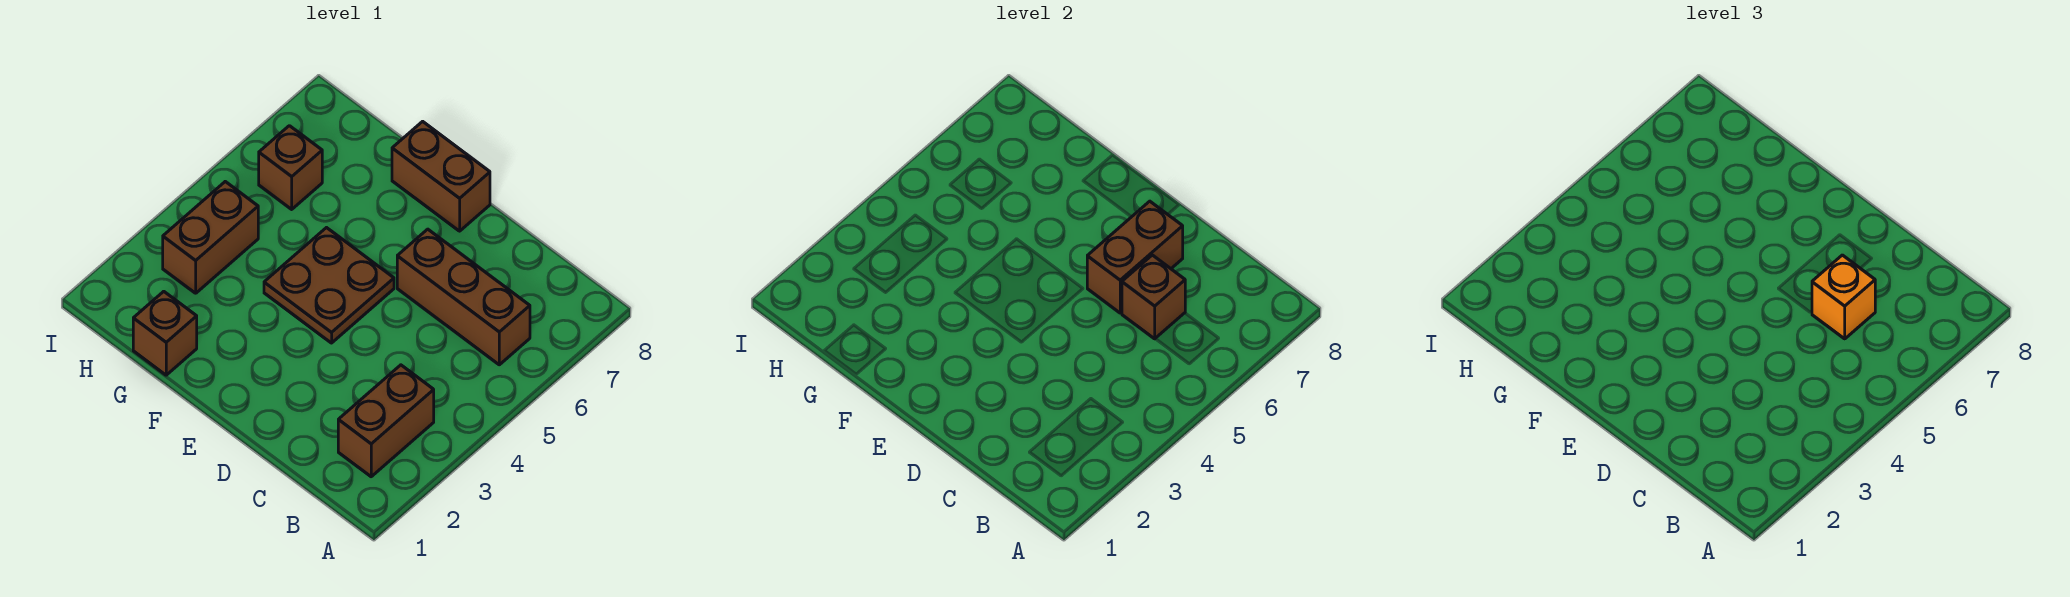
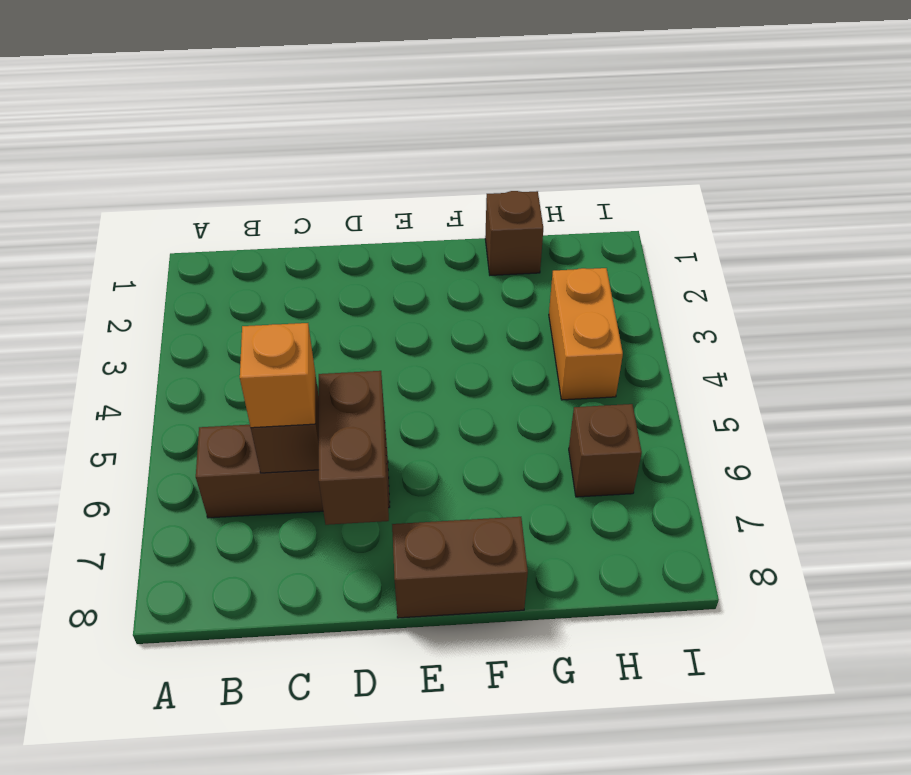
brown 1x2 brick [338,365,434,477] -> none
brown 2x2 plate [264,228,394,343] -> none
brown 1x2 brick [163,182,258,293] -> orange 1x2 brick [549,268,623,400]

